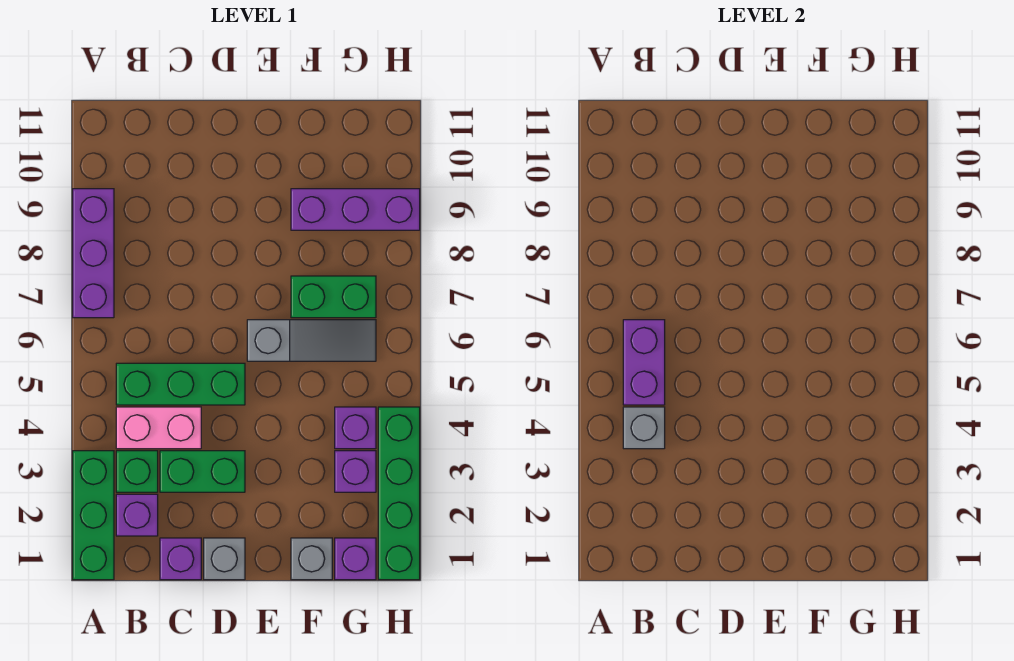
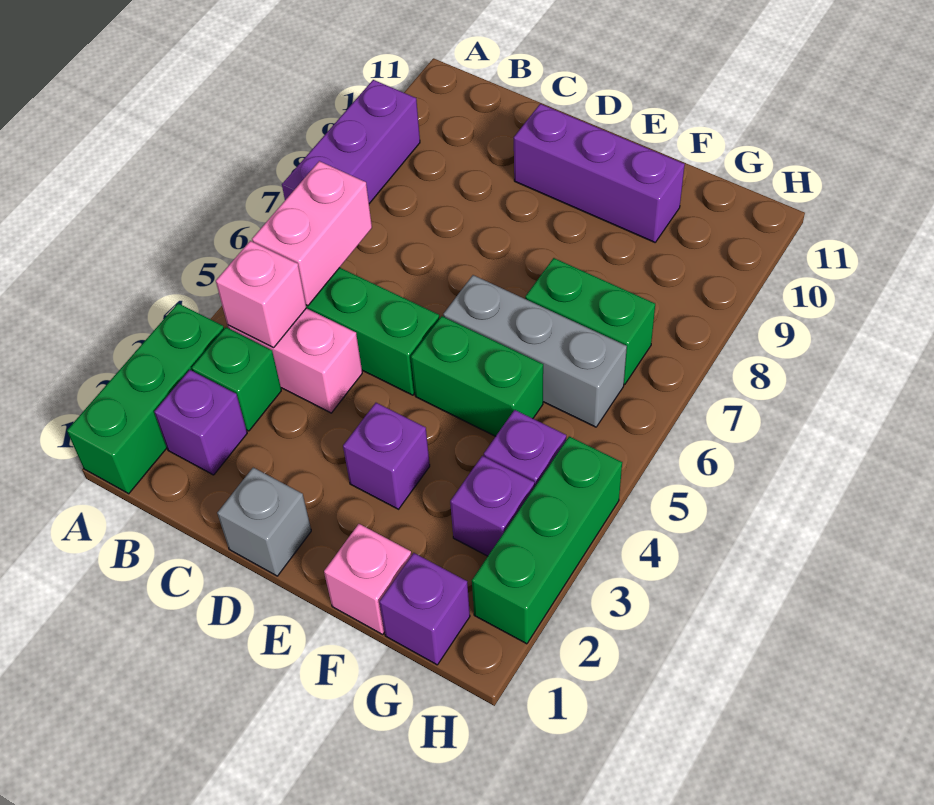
grey 1x1 brick [623,407,665,449] -> pink 1x1 brick [216,241,306,348]
purple 1x2 brick [623,320,665,405] -> pink 1x2 brick [252,161,372,306]
purple 1x1 brick [160,538,201,580] -> purple 1x1 brick moved to [343,403,430,509]
green 1x2 brick [160,451,245,492] -> green 1x2 brick moved to [411,316,543,436]
grey 1x3 slope [247,320,376,361] -> grey 1x3 brick [443,275,627,427]
grey 1x1 brick [291,538,332,580] -> pink 1x1 brick [324,524,412,634]
purple 1x3 brick [291,189,420,230] -> purple 1x3 brick moved to [514,104,685,242]
green 1x4 brick [378,407,420,580] -> green 1x3 brick [472,436,622,644]

